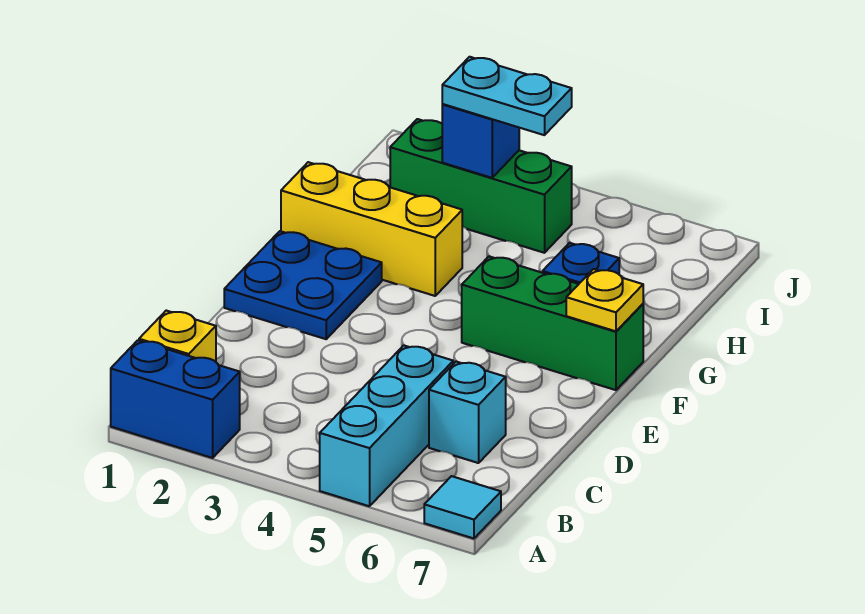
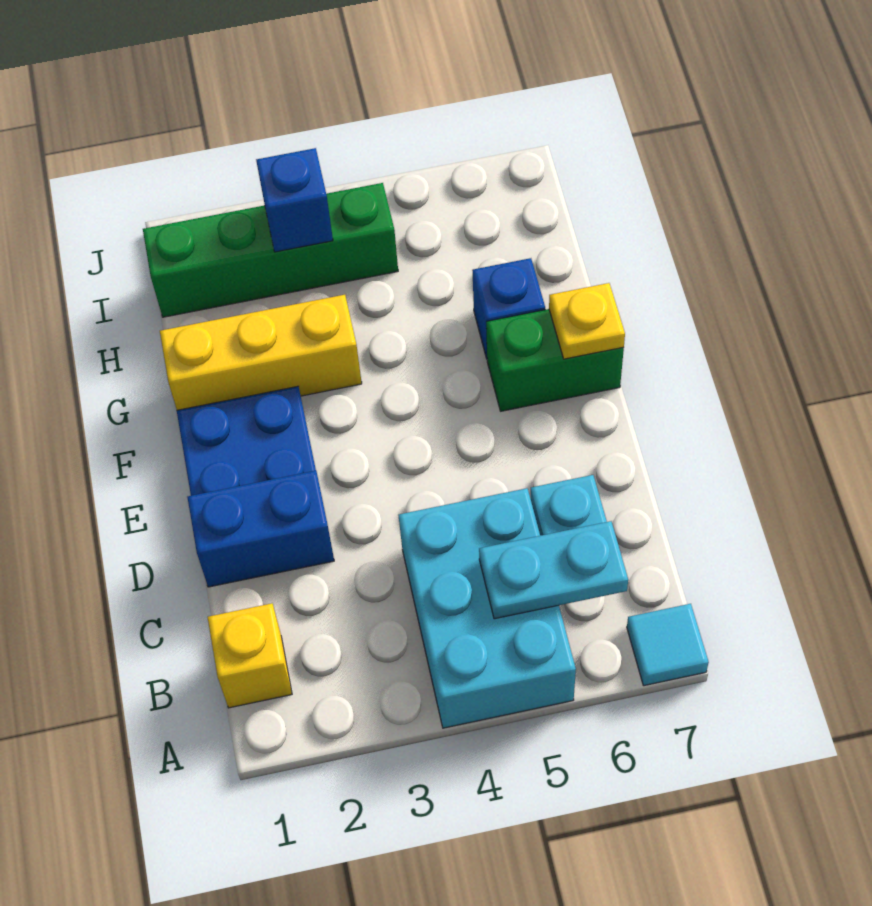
blue 1x2 brick [111,340,240,458] -> blue 1x2 brick moved to [187,471,334,587]
cyan 1x3 brick [320,345,453,506] -> cyan 2x3 brick [399,488,576,728]
green 1x3 brick [462,256,643,390] -> green 1x2 brick [486,309,624,411]
green 1x3 brick [390,119,572,253] -> green 1x4 brick [143,183,398,317]
cyan 1x2 plate [442,57,572,135] -> cyan 1x2 plate moved to [479,521,628,619]

